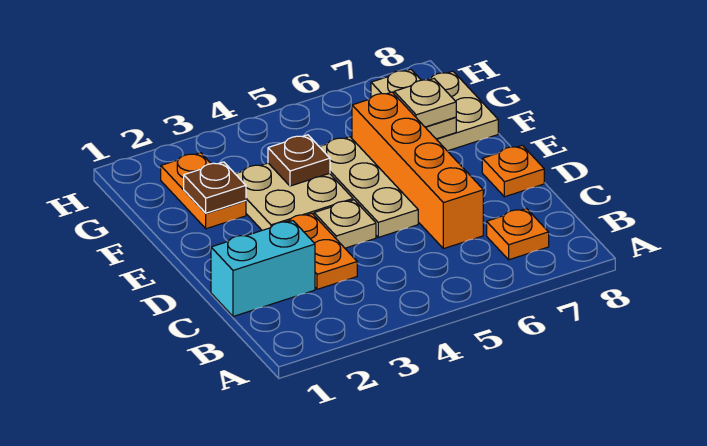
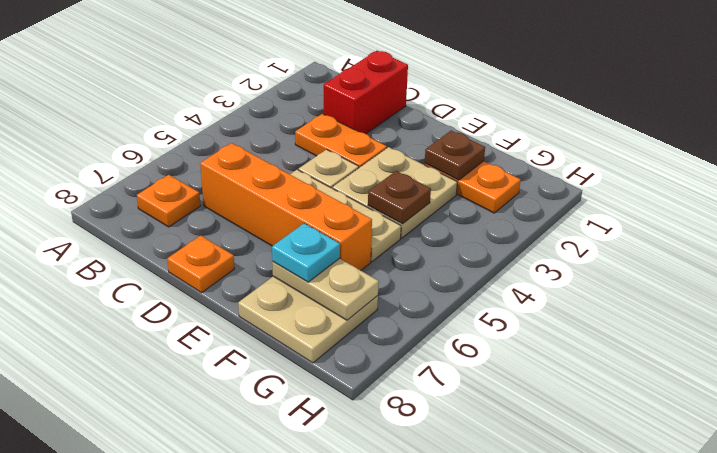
cyan 1x2 brick [211,221,315,316] -> red 1x2 brick [324,51,408,134]
tan 1x1 plate [394,79,456,127] -> cyan 1x1 plate [272,223,340,282]

